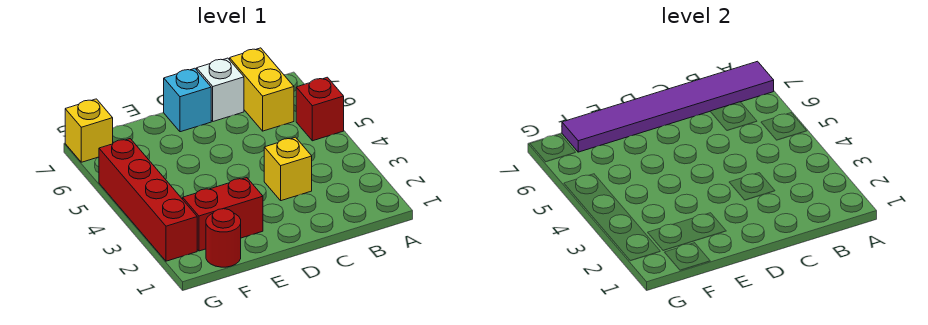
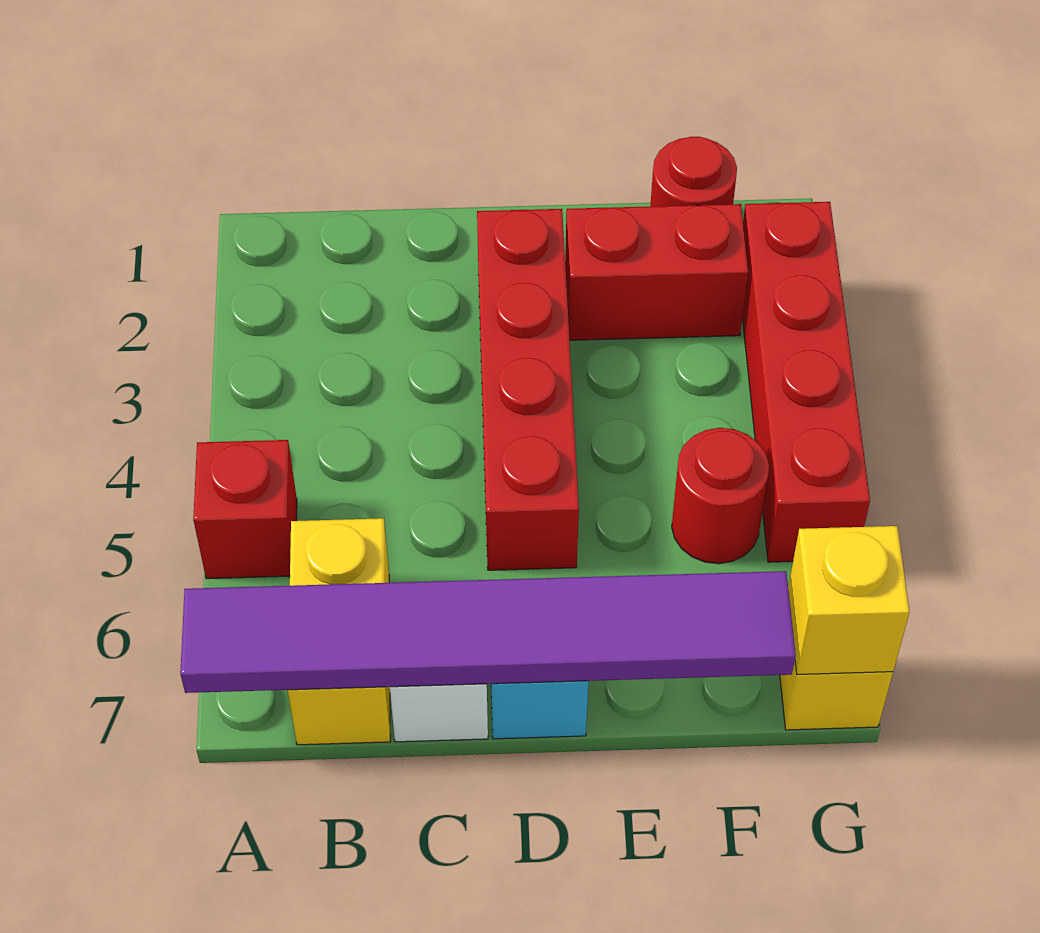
yellow 1x1 brick [264,137,312,201] -> yellow 1x1 brick moved to [788,526,910,675]
none -> red 1x4 brick [477,209,579,570]
none -> red 1x1 round brick [672,428,769,564]

